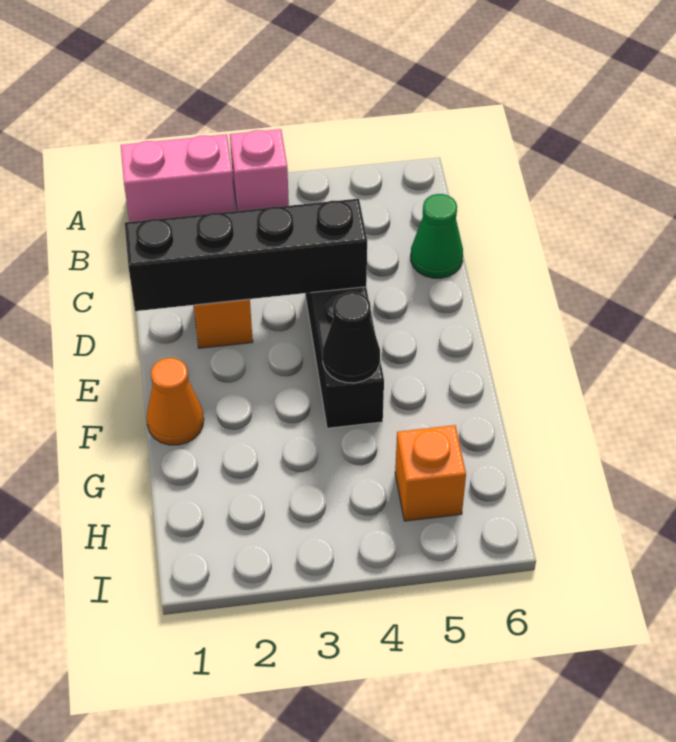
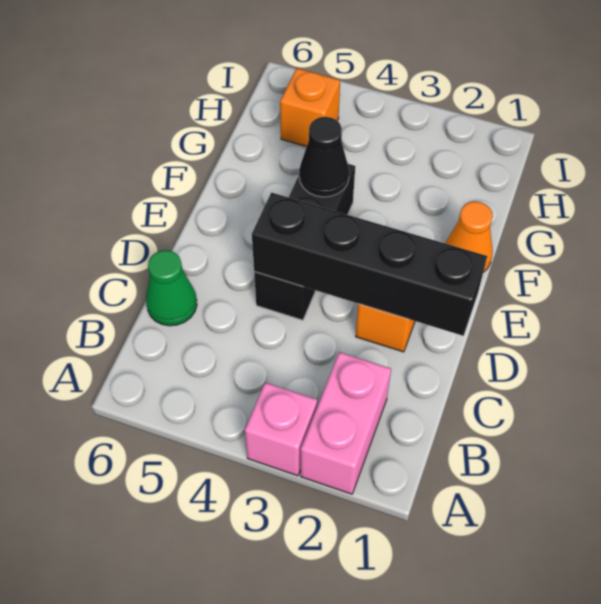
pink 1x2 brick [121,134,235,222] -> pink 1x2 brick turned to [301,352,391,494]

